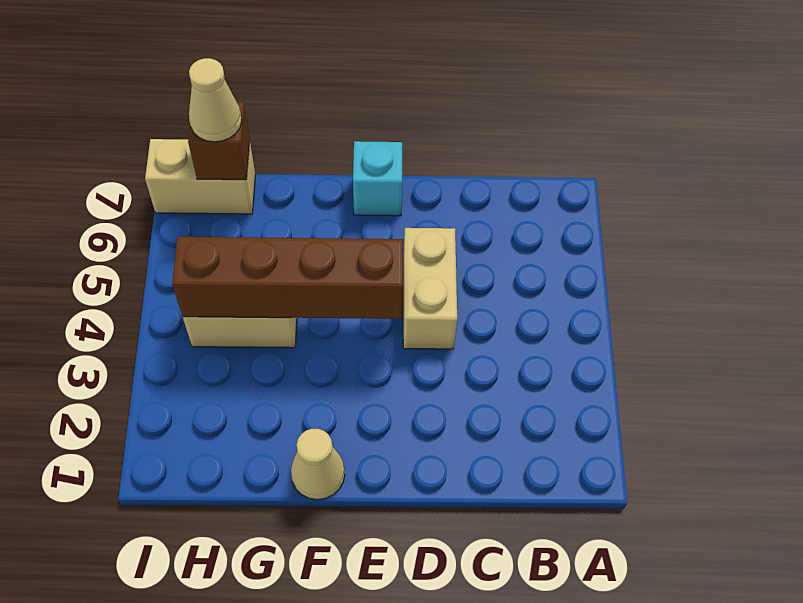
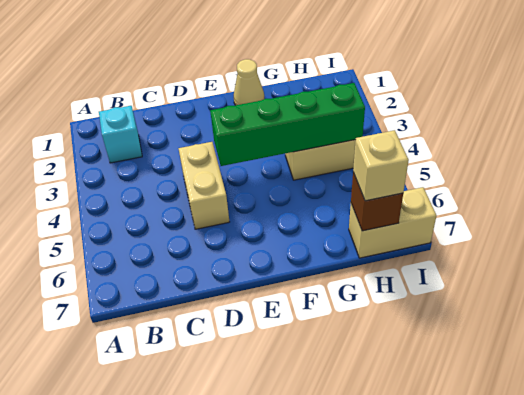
brown 1x4 brick [172,237,403,319] -> green 1x4 brick [210,83,365,166]
cyan 1x1 brick [353,141,402,216] -> cyan 1x1 brick moved to [99,106,142,163]
tan 1x1 cone [189,58,242,142] -> tan 1x1 brick [353,130,409,201]

